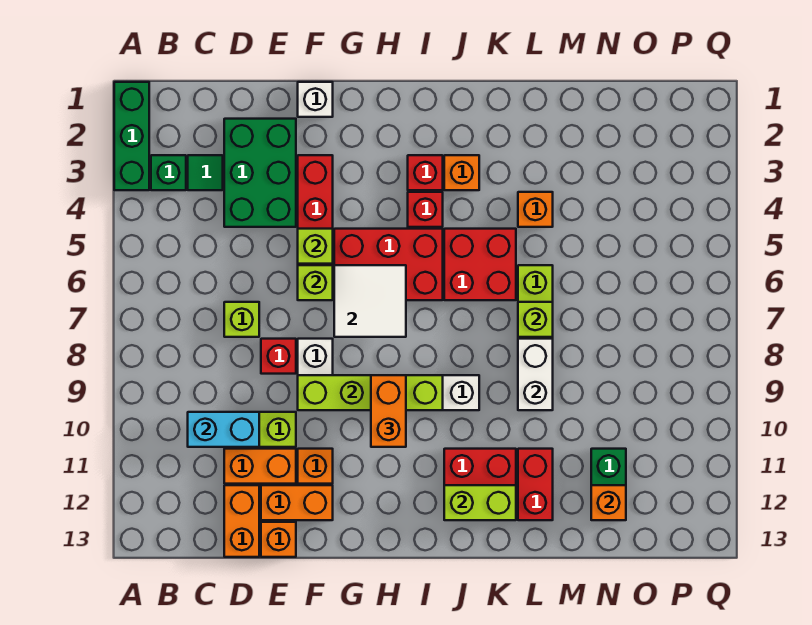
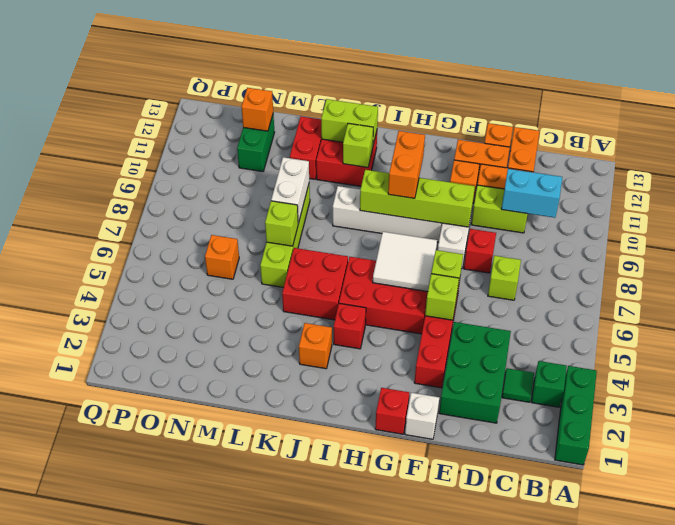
red 1x1 brick [408,155,443,190] -> red 1x1 brick moved to [375,388,409,434]
none -> lime 1x1 brick [343,123,373,167]
orange 1x1 brick [518,192,553,227] -> orange 1x1 brick moved to [205,235,239,279]

